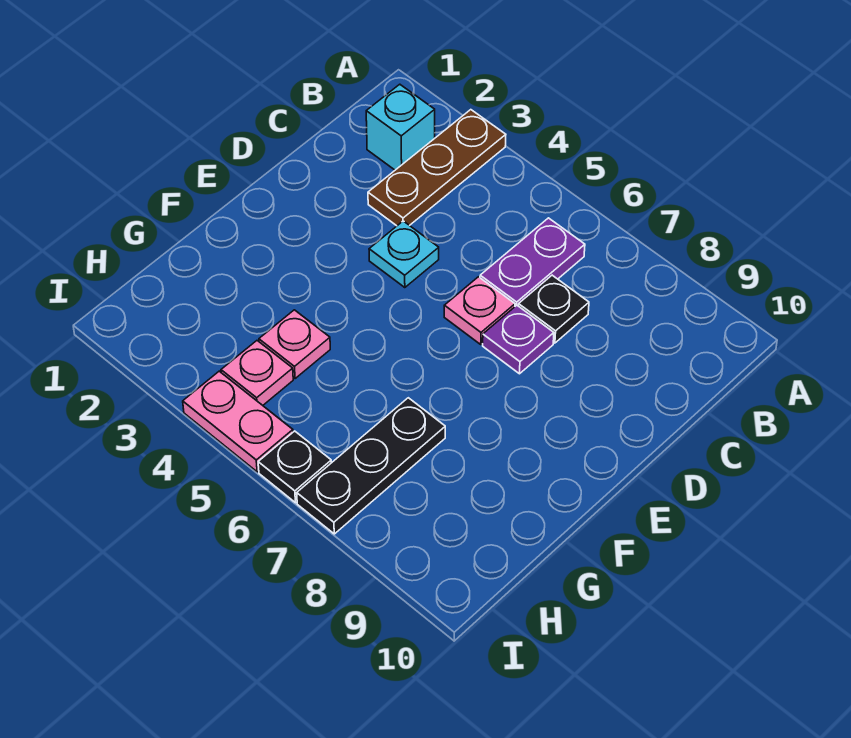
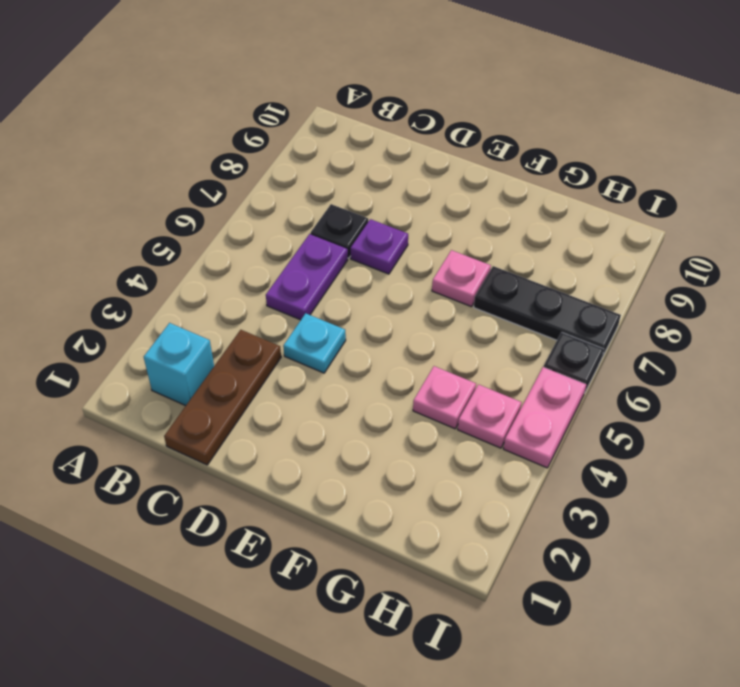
brown 1x3 plate [368,110,506,226] -> brown 1x3 plate turned to [164,330,281,465]
purple 1x2 plate [480,218,585,306] -> purple 1x2 plate turned to [266,234,348,320]
pink 1x1 plate [444,277,515,344] -> pink 1x1 plate moved to [432,250,491,307]

